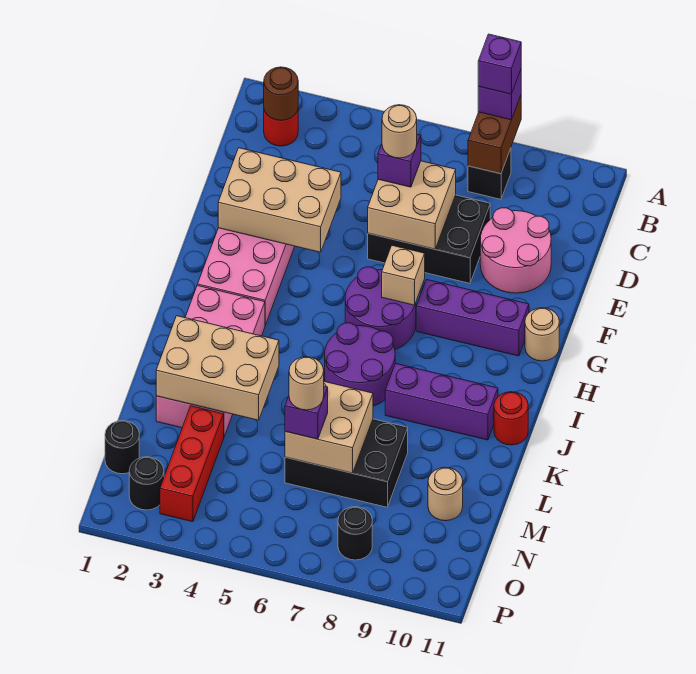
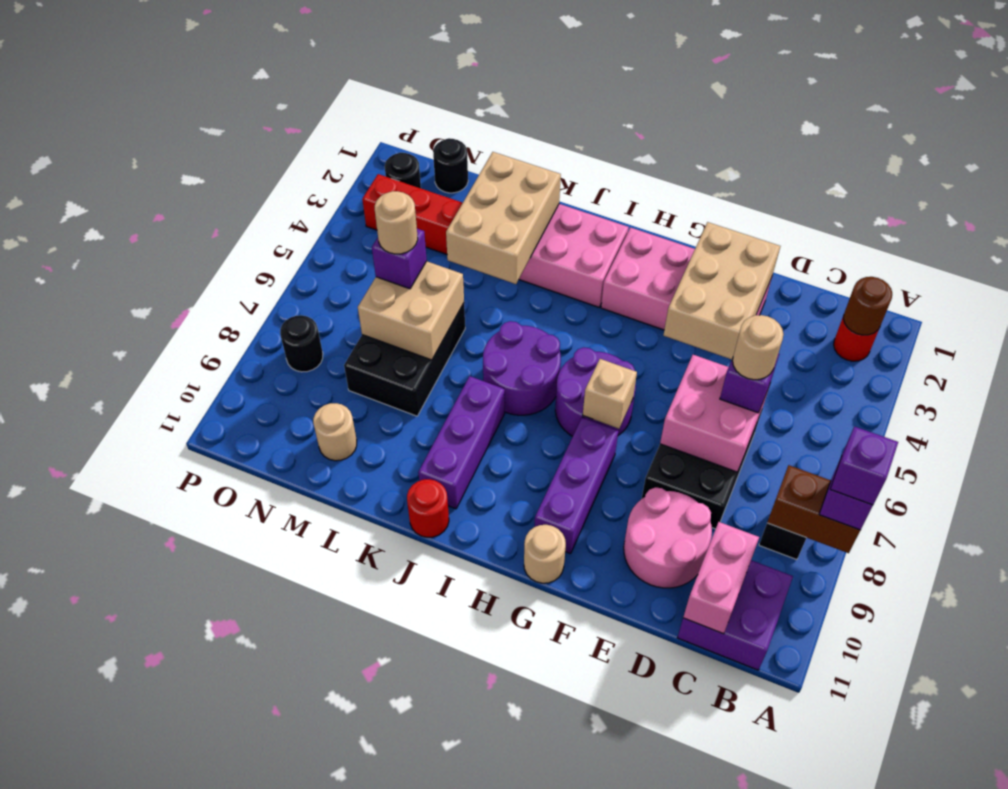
none -> purple 2x2 brick [677,560,793,670]
none -> pink 1x2 brick [683,522,759,634]
tan 2x2 brick [368,161,456,249] -> pink 2x2 brick [660,355,770,472]

